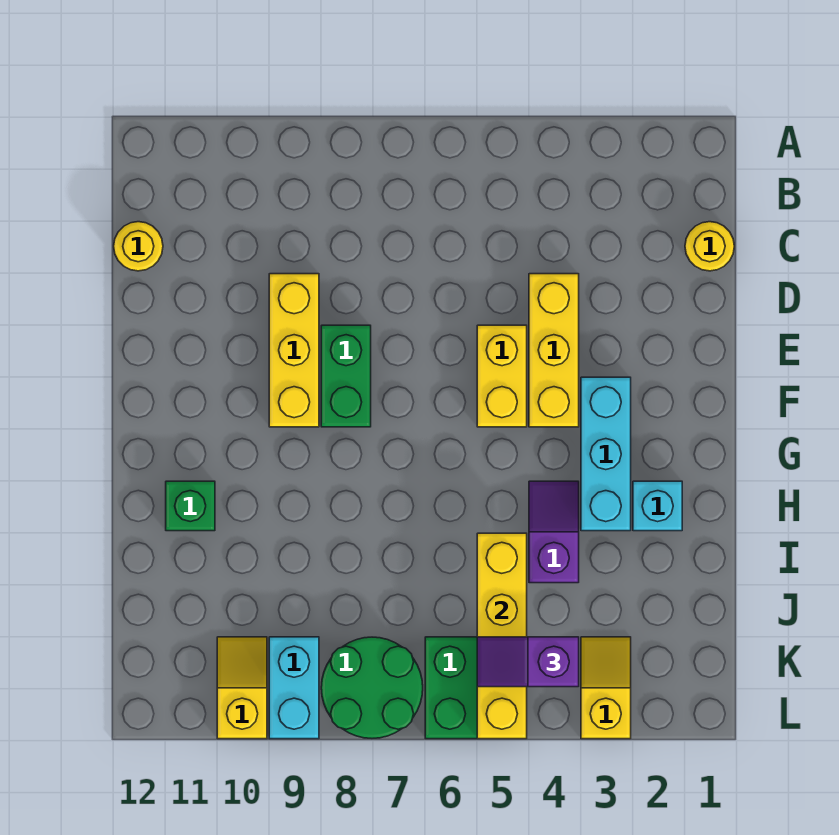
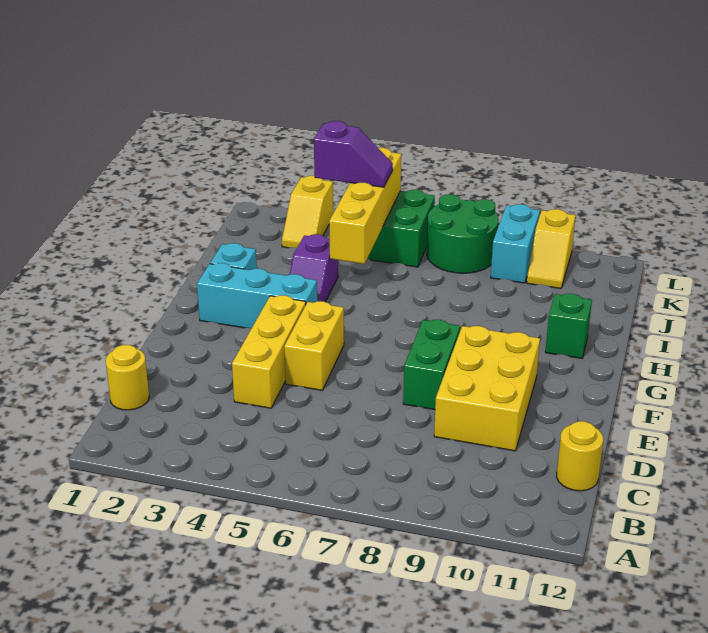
yellow 1x3 brick [269,274,319,427] -> yellow 2x3 brick [434,326,540,451]
cyan 1x3 brick [581,377,631,531] -> cyan 1x3 brick turned to [197,263,317,328]

